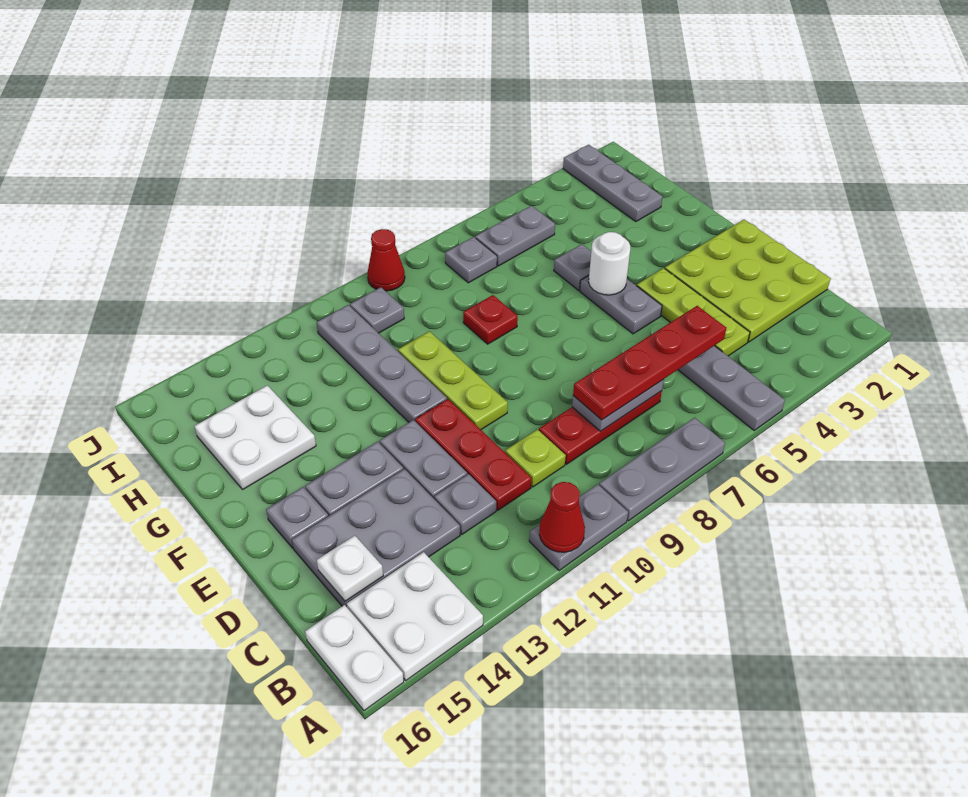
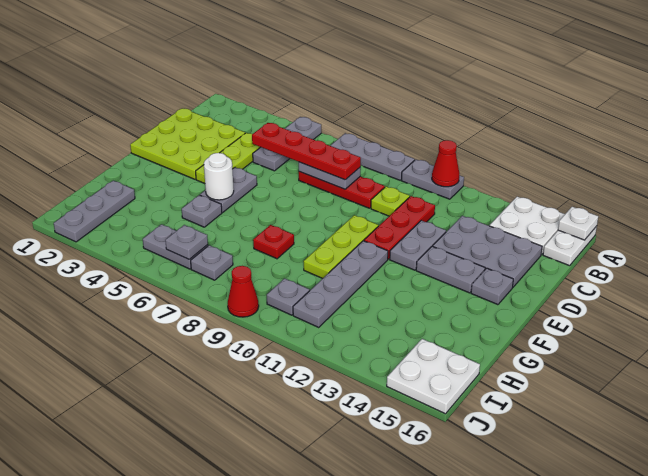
grey 1x1 plate [434,474,496,534] -> grey 1x1 plate moved to [165,225,208,259]
white 1x1 plate [317,536,383,601] -> white 1x1 plate moved to [558,207,598,240]
white 2x2 plate [195,385,316,489] -> white 2x2 plate moved to [387,339,480,414]

